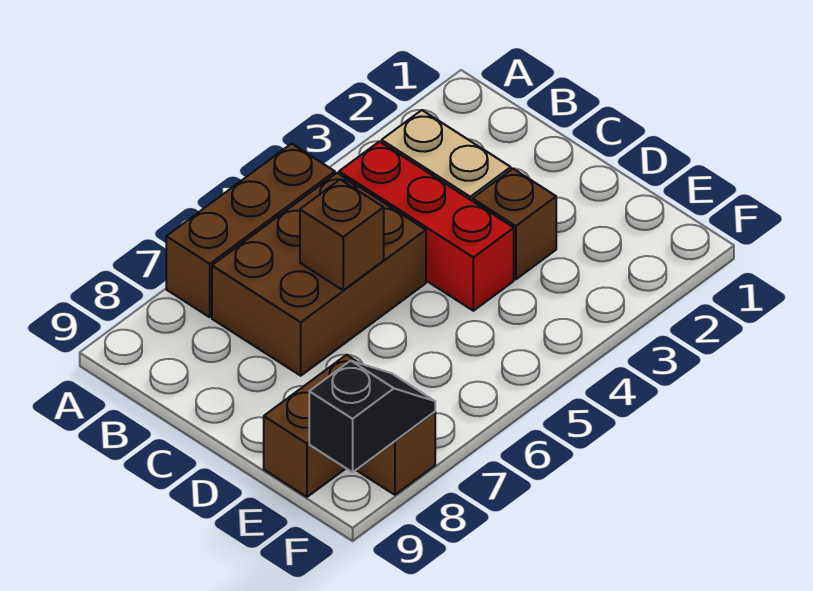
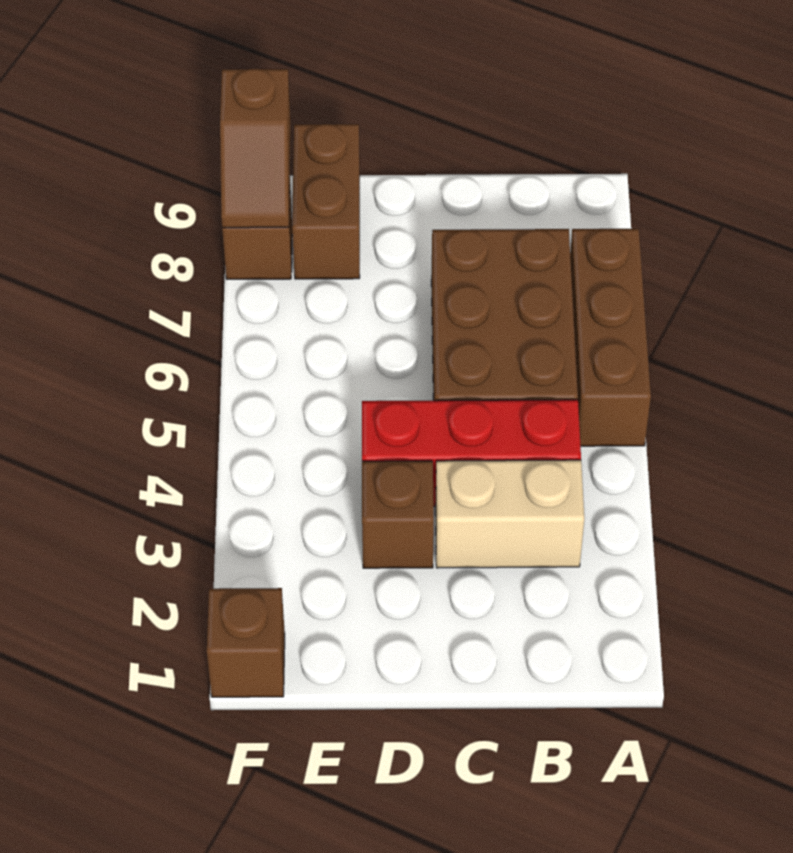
brown 1x1 brick [300,179,384,290] -> brown 1x1 brick moved to [207,588,285,697]
black 1x2 slope [309,361,435,472] -> brown 1x2 slope [220,68,291,228]

